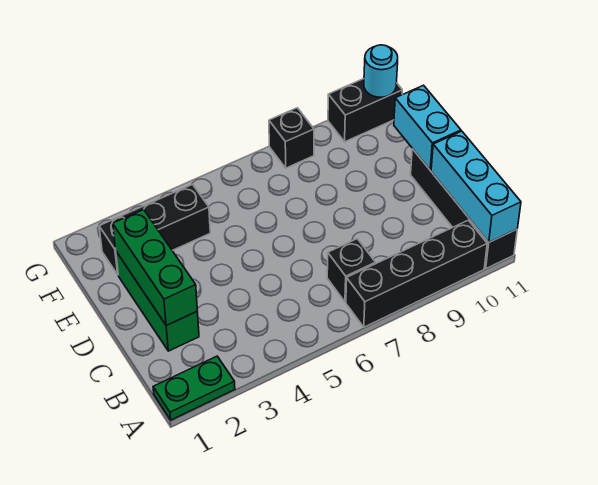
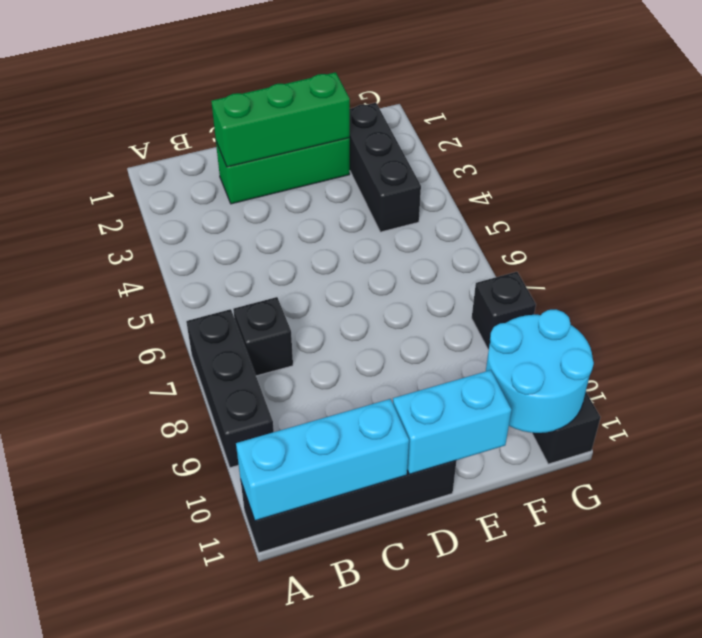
green 1x2 plate [153,356,235,420] -> none
black 1x4 brick [346,220,487,327] -> black 1x3 brick [186,309,274,468]
cyan 1x1 round brick [364,45,398,97] -> cyan 2x2 round brick [486,310,594,433]

